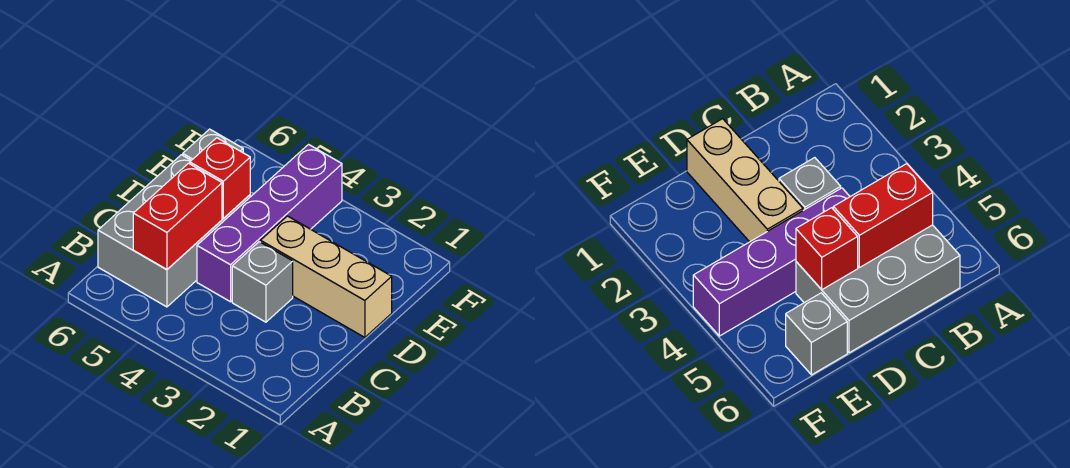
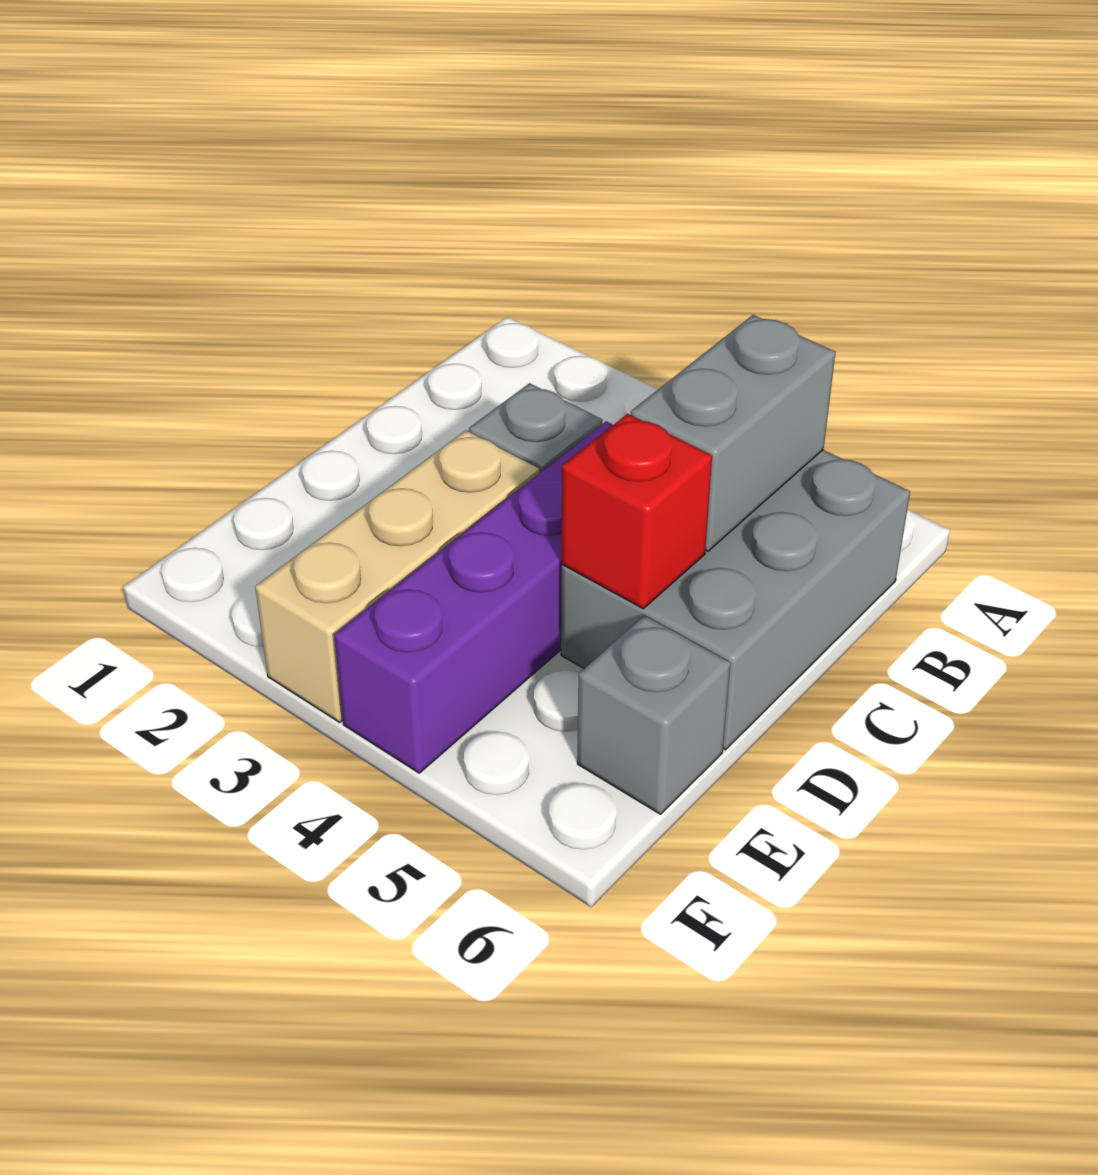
red 1x2 brick [133,163,222,270] -> grey 1x2 brick [631,315,835,551]
tan 1x3 brick [261,216,392,337] -> tan 1x3 brick turned to [255,430,539,722]

